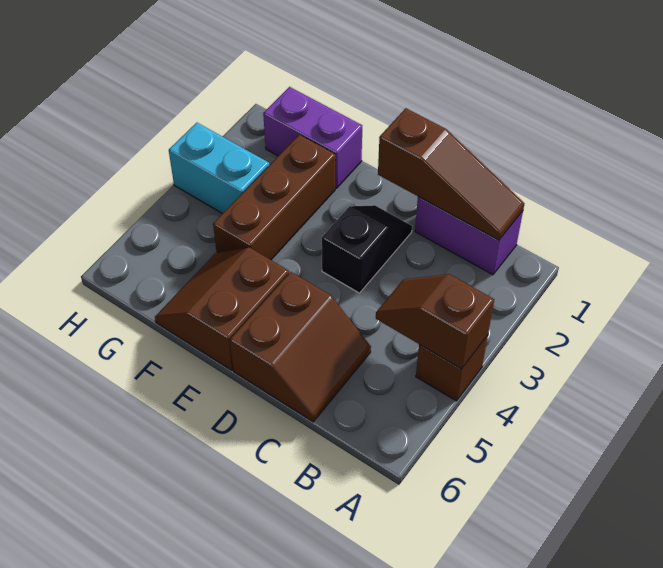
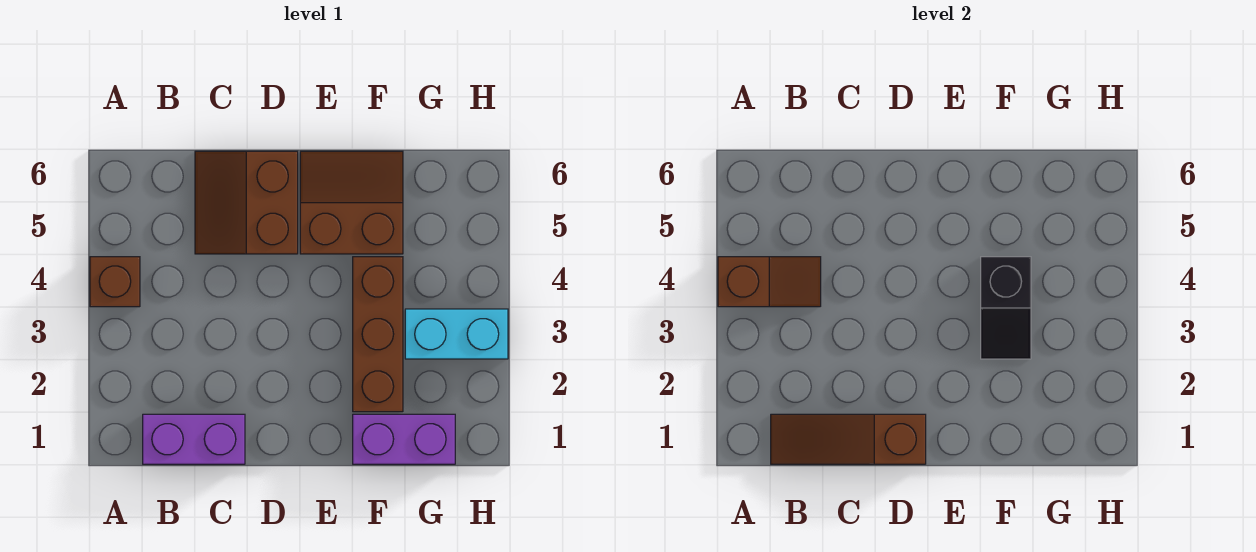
black 1x2 slope [322,205,412,293] -> black 1x2 slope moved to [981,257,1031,359]
brown 2x2 slope [155,248,289,370] -> brown 2x2 slope turned to [300,151,403,254]

